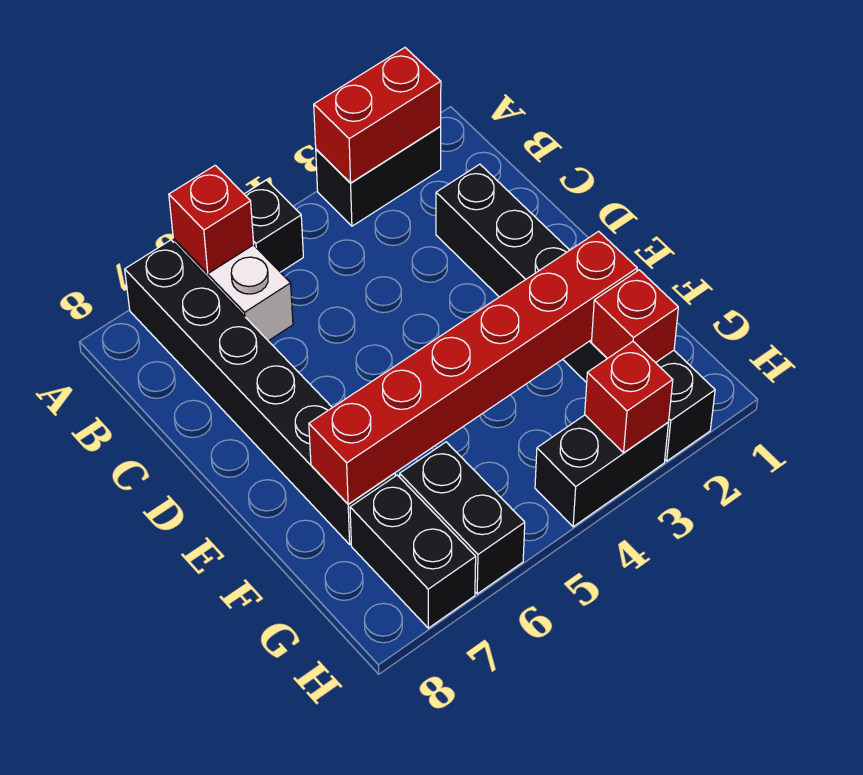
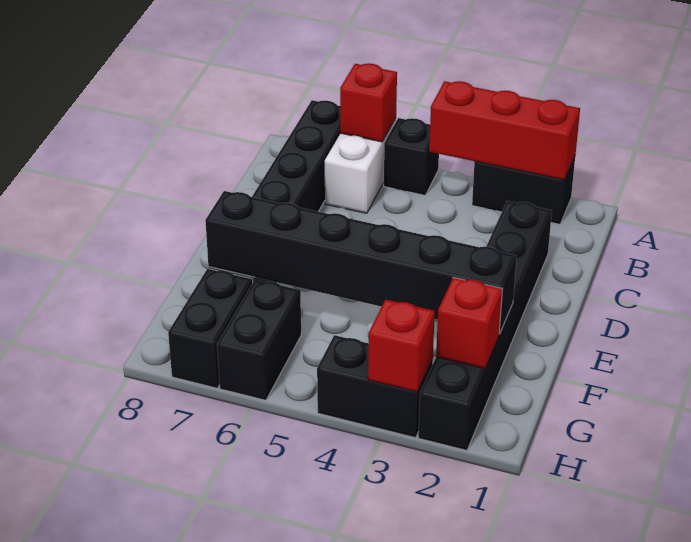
red 1x2 brick [314,48,441,183] -> red 1x3 brick [429,81,580,180]
red 1x6 brick [309,231,637,504] -> black 1x6 brick [205,191,517,334]

